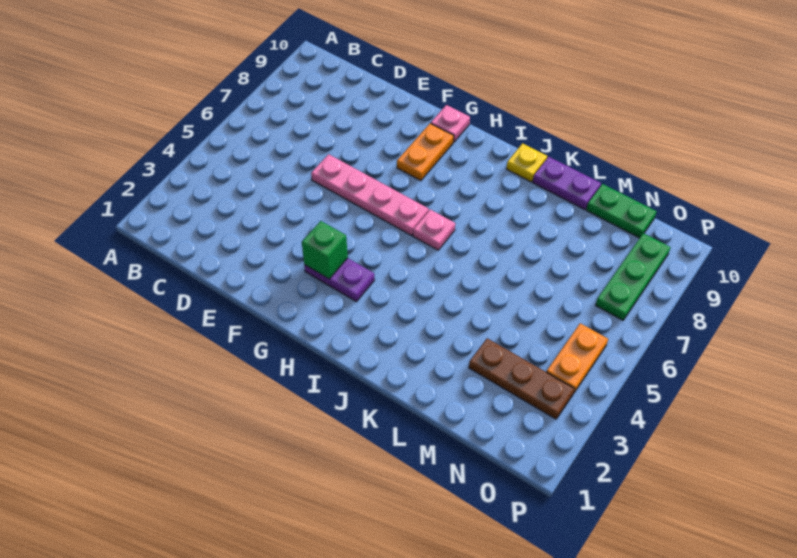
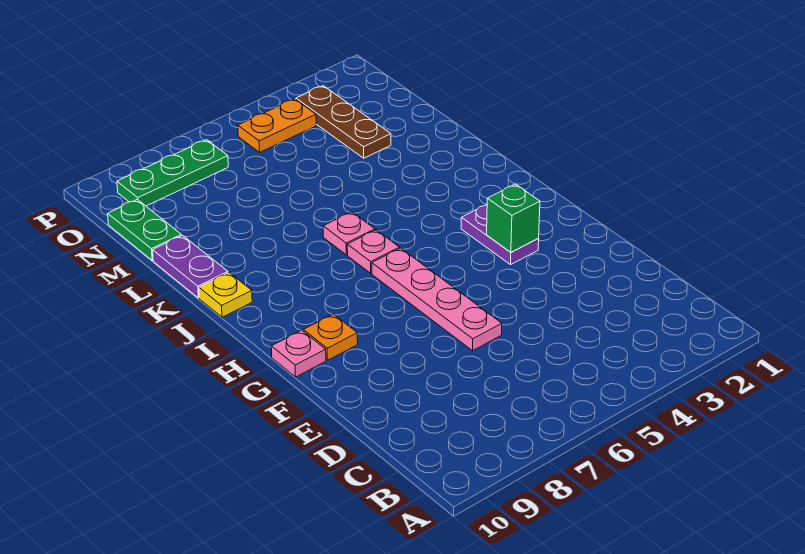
orange 1x2 plate [397,123,454,181] -> orange 1x1 plate [303,314,358,360]
none -> pink 1x1 plate [323,212,375,255]

